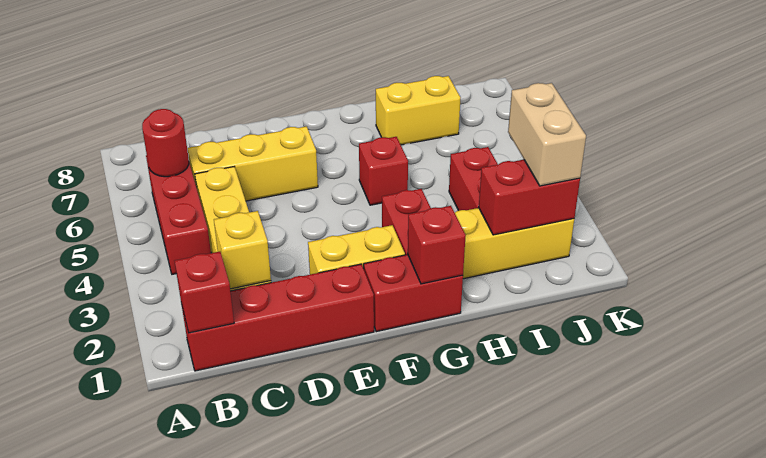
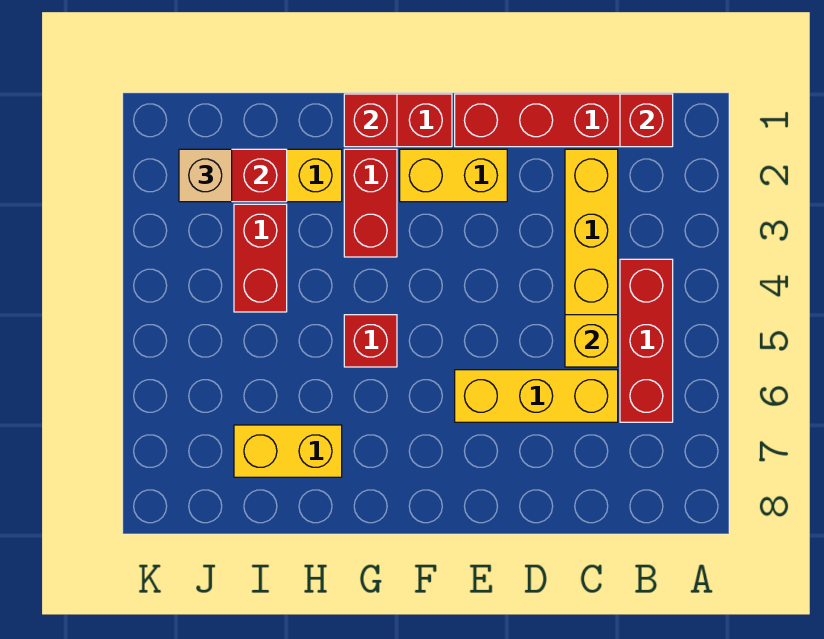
red 1x1 round brick [142,109,189,177] -> none
yellow 1x1 brick [214,211,271,289] -> yellow 1x1 brick moved to [565,315,618,367]
tan 1x2 brick [508,83,586,186] -> tan 1x1 brick [179,149,232,202]

